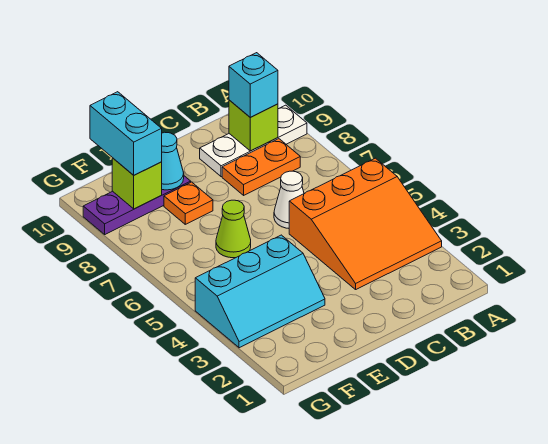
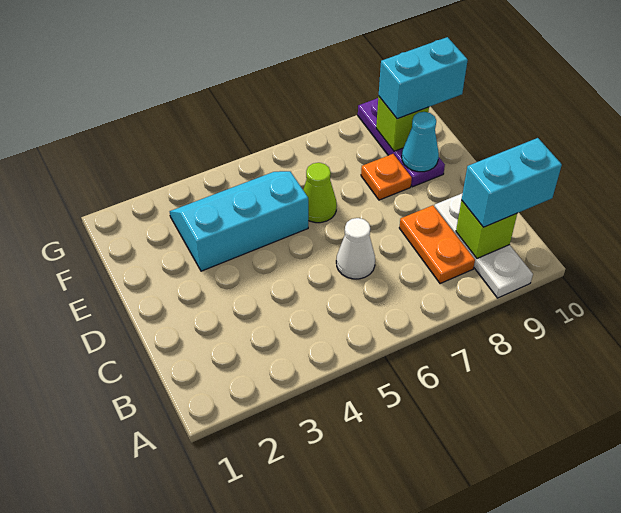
orange 3x3 slope [289,158,442,289] -> none
cyan 1x1 brick [229,53,278,117] -> cyan 1x2 brick [462,138,562,227]
cyan 2x3 slope [195,235,325,348] -> cyan 2x3 slope turned to [170,171,308,271]

